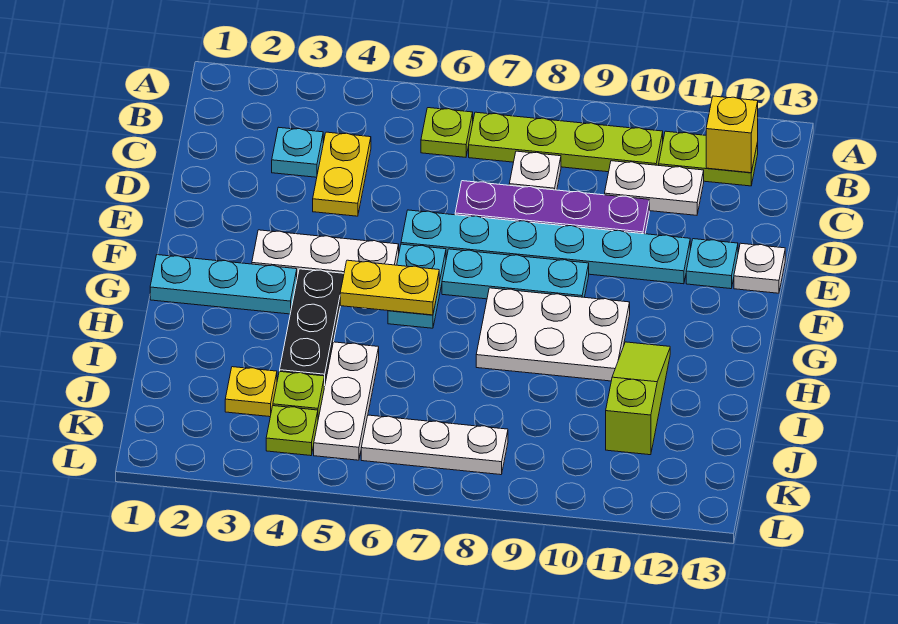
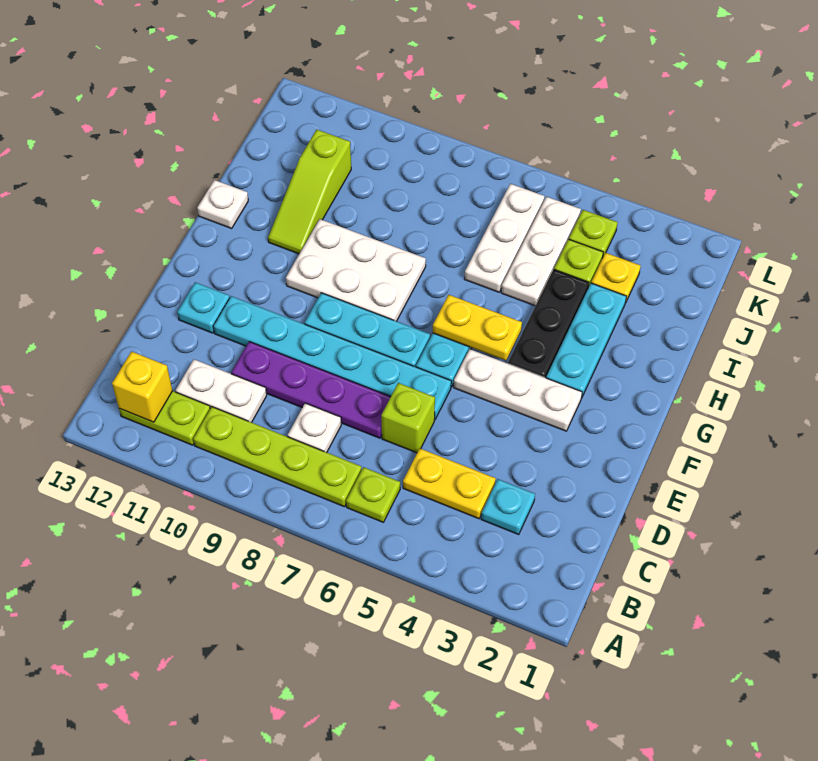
yellow 1x2 plate [313,132,371,216] -> yellow 1x2 plate turned to [403,448,496,519]
none -> lime 1x1 brick [381,383,435,453]
white 1x1 plate [734,243,785,293] -> white 1x1 plate moved to [197,180,248,228]
cyan 1x3 plate [150,255,297,314] -> cyan 1x3 plate turned to [546,283,627,398]
white 1x3 plate [361,415,508,475] -> white 1x3 plate turned to [465,184,544,292]

